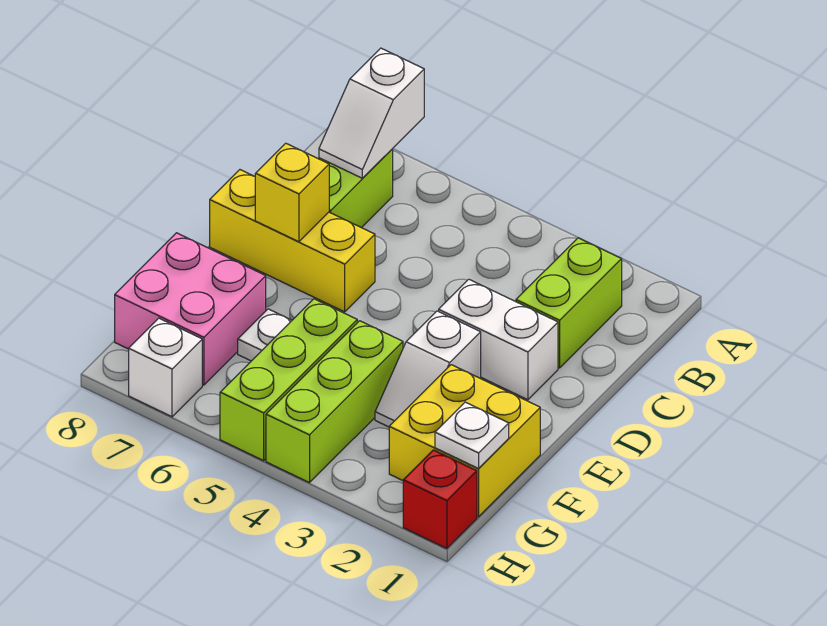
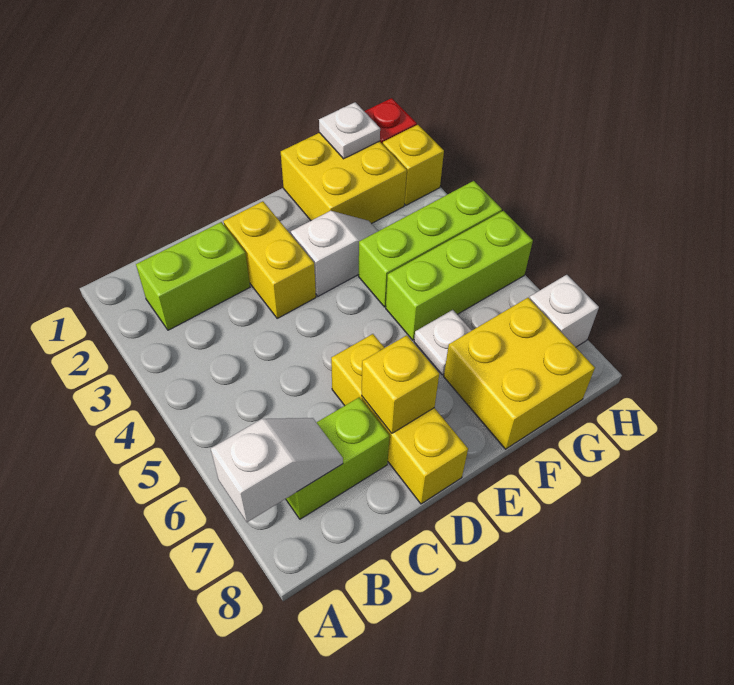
white 1x2 brick [439,279,558,400] -> yellow 1x2 brick [223,201,316,318]
pink 2x2 brick [115,233,266,385] -> yellow 2x2 brick [444,298,595,449]
none -> yellow 1x1 brick [383,125,444,205]

